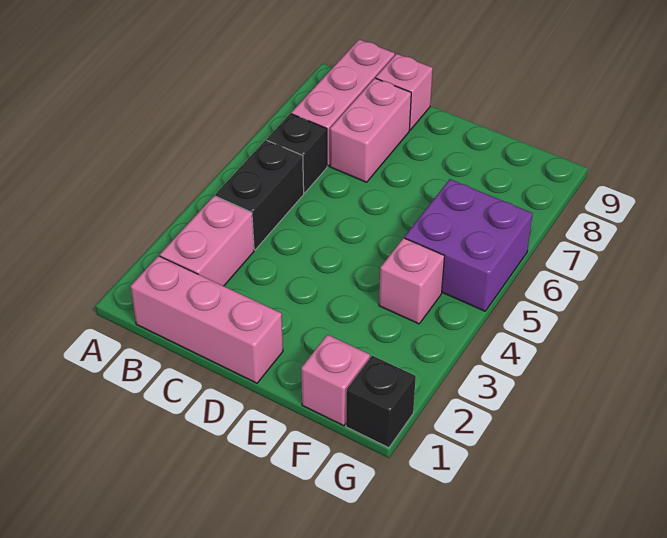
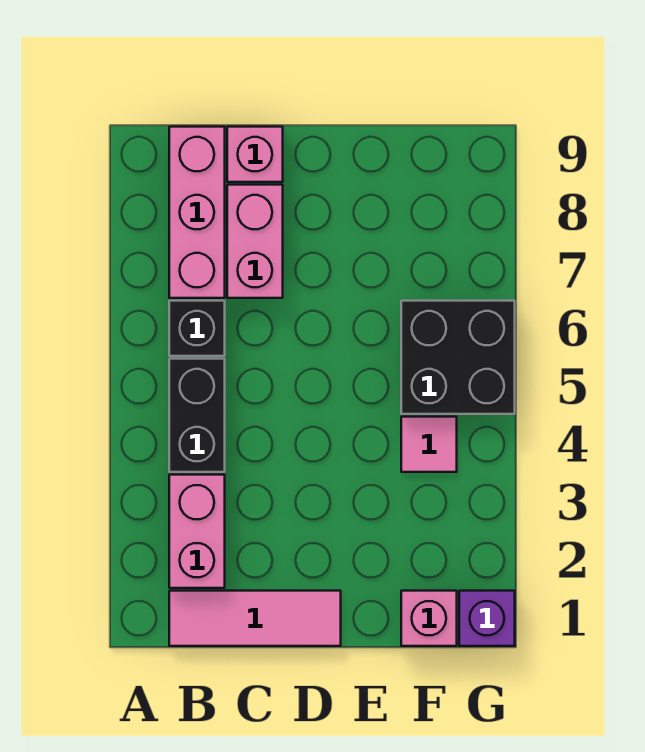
pink 1x3 brick [130,256,283,383] -> pink 1x3 tile [169,591,341,646]
pink 1x1 brick [379,238,444,324] -> pink 1x1 tile [401,417,457,472]
purple 2x2 brick [405,179,533,311] -> black 2x2 brick [401,301,515,414]
black 1x1 brick [346,356,416,448] -> purple 1x1 brick [459,591,515,646]

